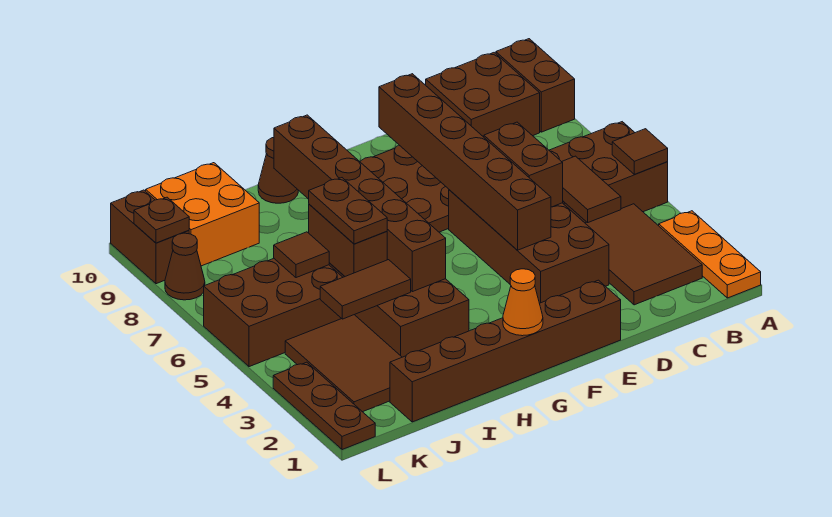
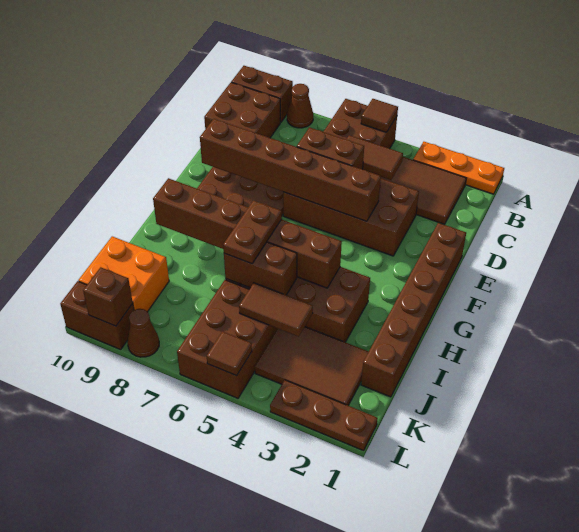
orange 1x1 cone [503,269,543,336] -> none
brown 1x1 cone [258,138,298,203] -> brown 1x1 cone moved to [287,84,313,128]
brown 1x2 tile [320,260,411,319] -> brown 1x2 tile turned to [239,283,313,337]
brown 1x2 plate [309,178,387,244] -> brown 1x2 plate turned to [223,201,282,264]
brown 1x1 tile [274,232,329,278] -> brown 1x1 tile moved to [207,332,252,376]
brown 1x1 plate [134,197,189,243] -> brown 1x1 brick [83,267,133,326]

